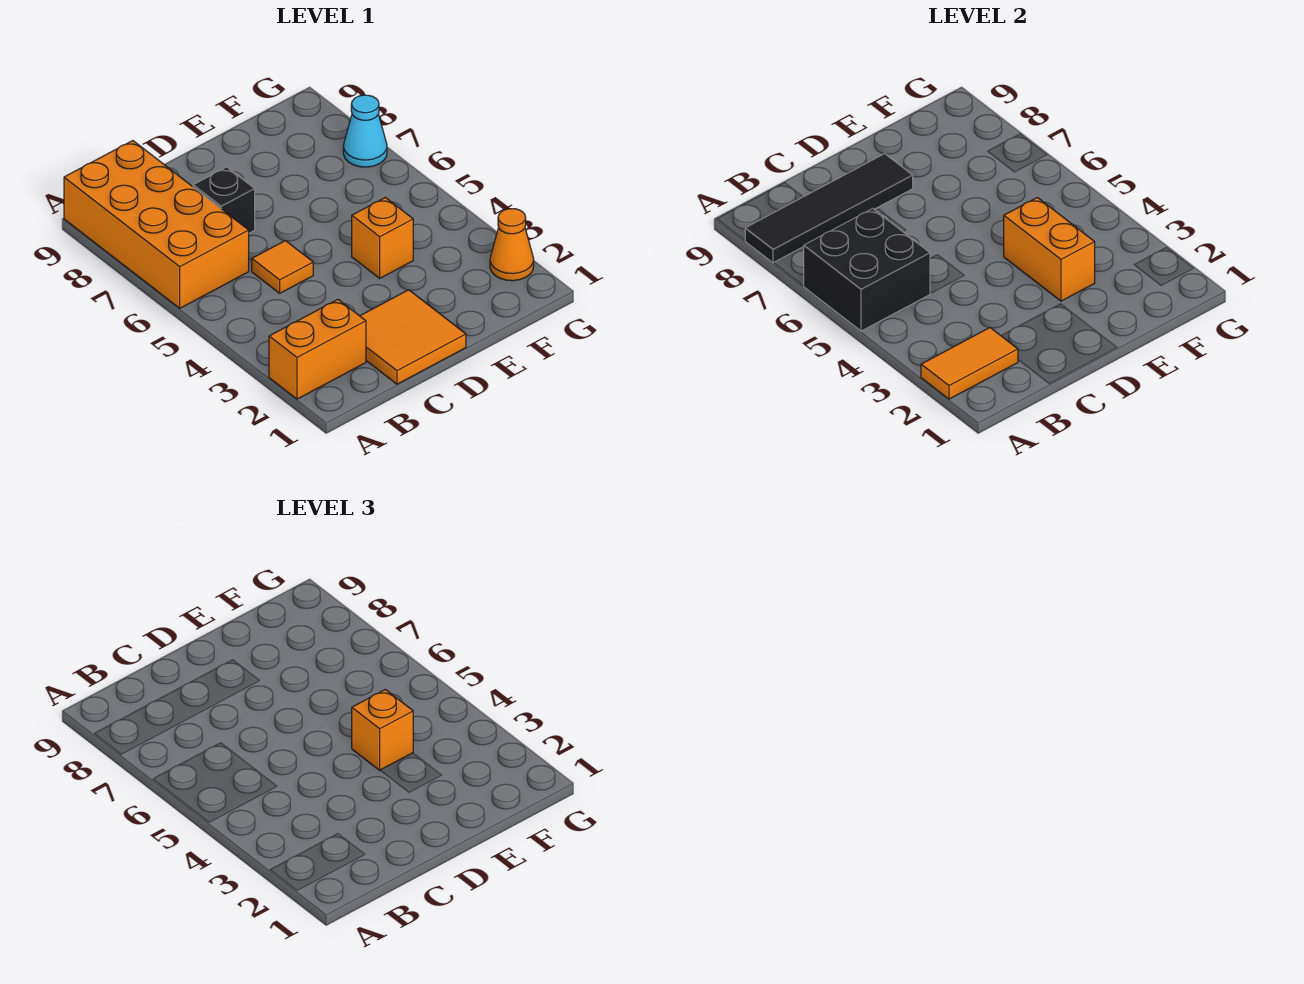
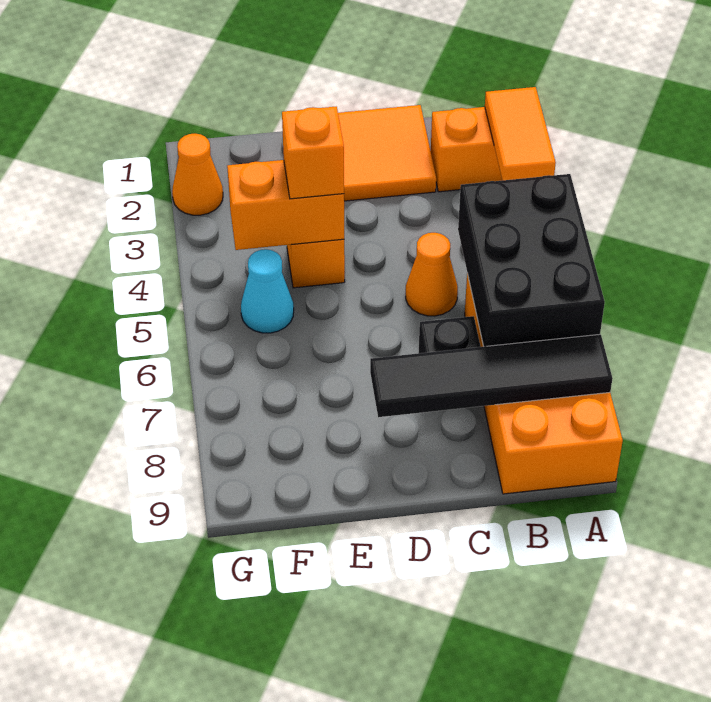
orange 1x2 tile [921,328,1018,399] -> orange 1x2 tile turned to [485,87,556,180]
black 2x2 brick [804,209,930,331] -> black 2x3 brick [458,174,605,347]
orange 1x1 tile [252,241,313,293] -> orange 1x1 cone [406,233,458,316]
orange 1x2 brick [1004,197,1095,301] -> orange 1x2 brick turned to [227,160,344,250]
cyan 1x1 cone [343,95,387,167] -> cyan 1x1 cone moved to [241,249,294,333]

